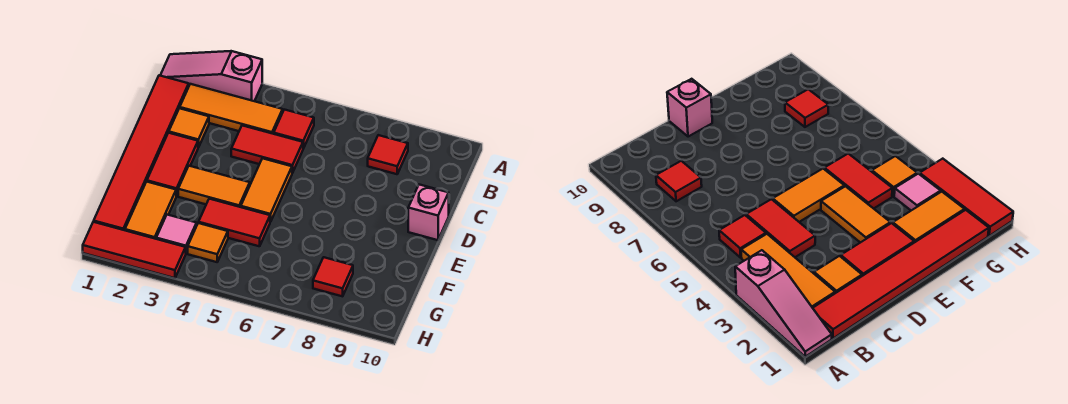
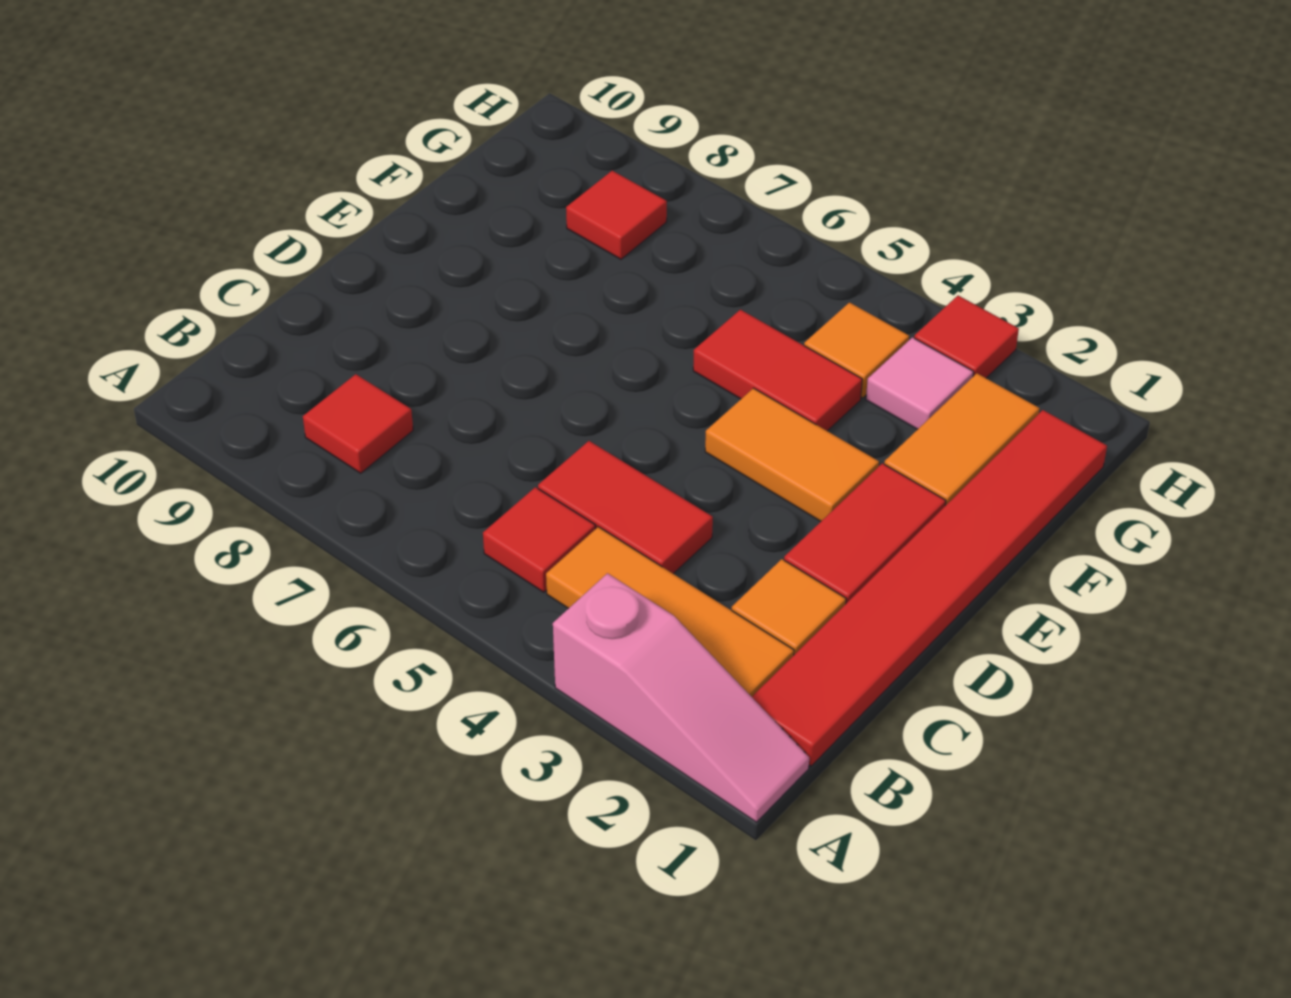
orange 1x2 tile [241,158,292,222] -> none
pink 1x1 brick [408,185,449,240] -> none
red 1x3 tile [83,222,186,278] -> red 1x1 tile [914,296,1019,378]

